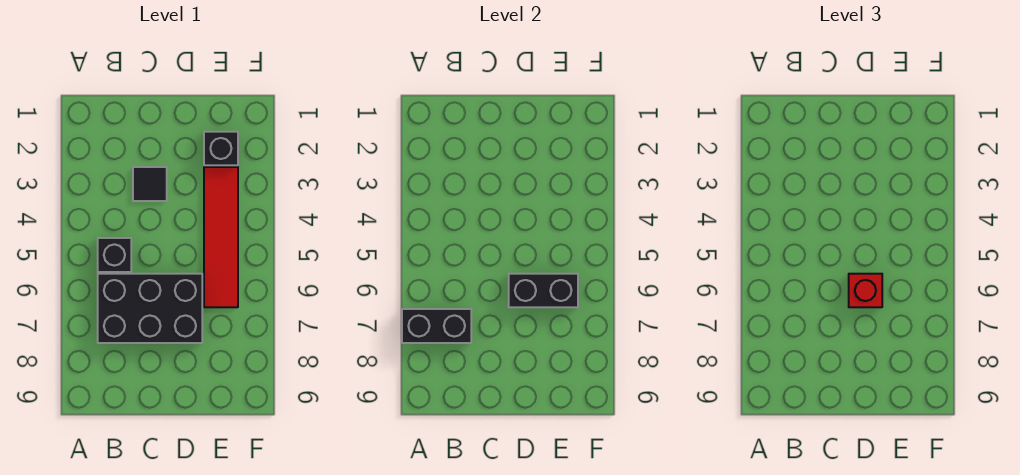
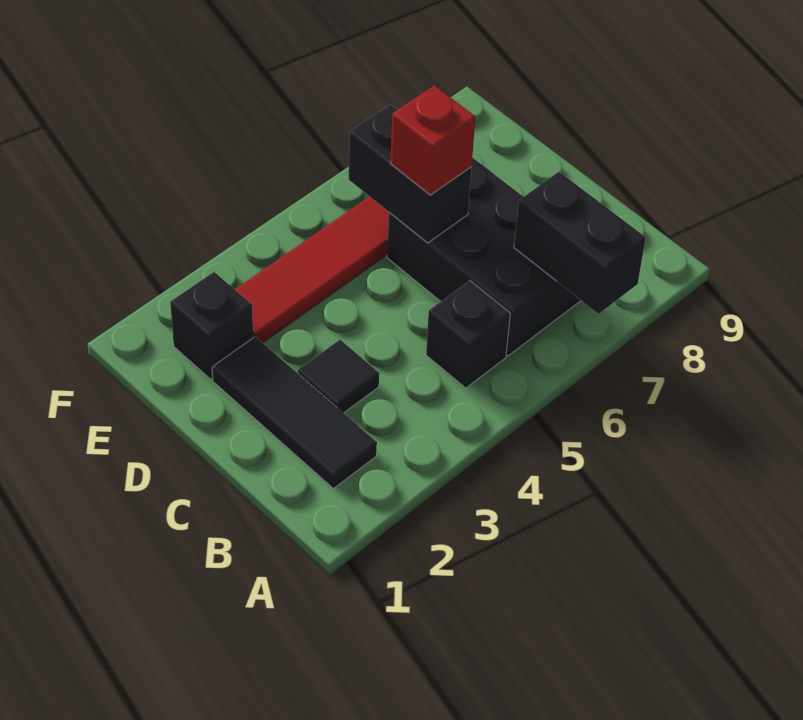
none -> black 1x3 tile [212,337,377,489]

